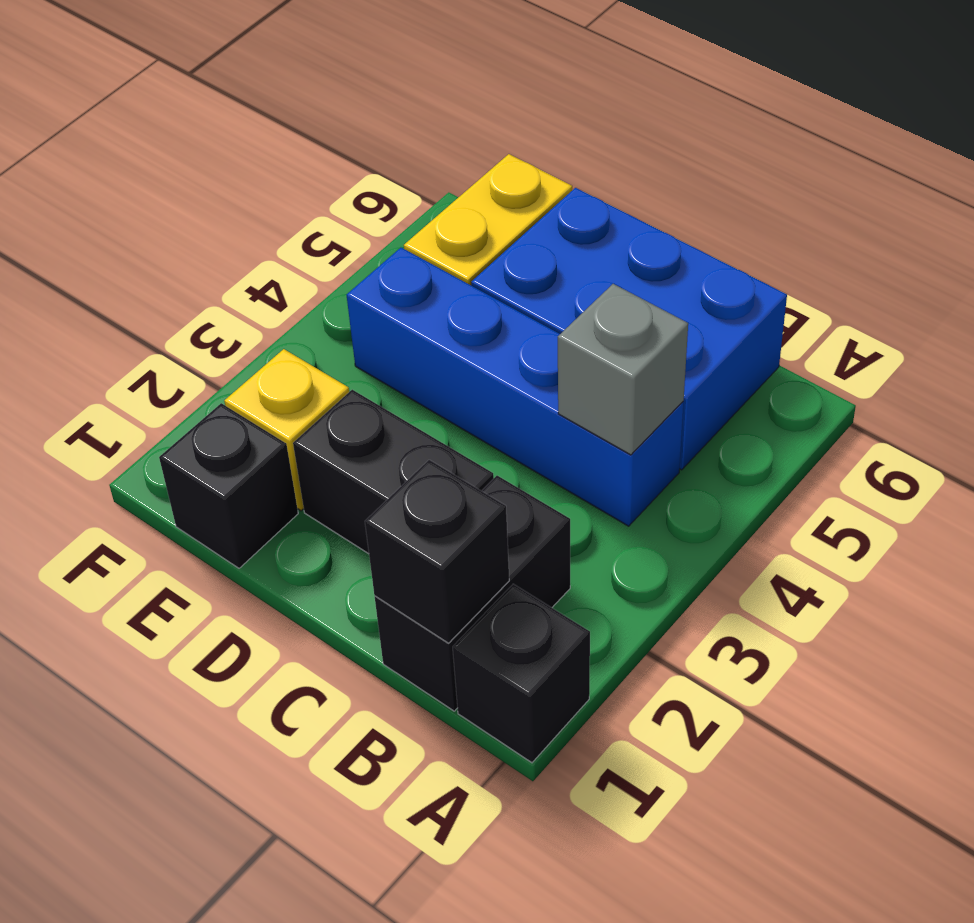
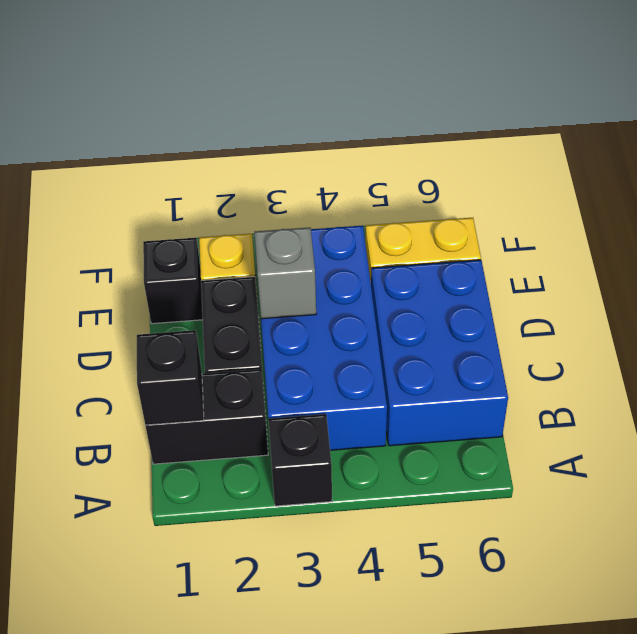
black 1x1 brick [453,584,590,763] -> black 1x1 brick moved to [268,414,332,506]
blue 1x4 brick [347,247,684,526] -> blue 2x4 brick [261,226,387,450]
grey 1x1 brick [558,284,688,455] -> grey 1x1 brick moved to [254,227,316,319]

